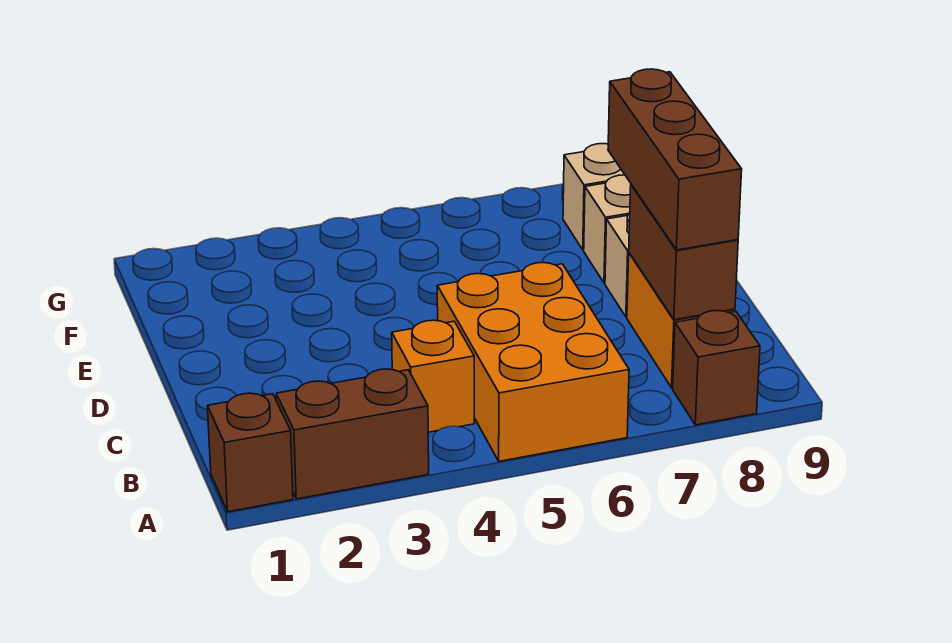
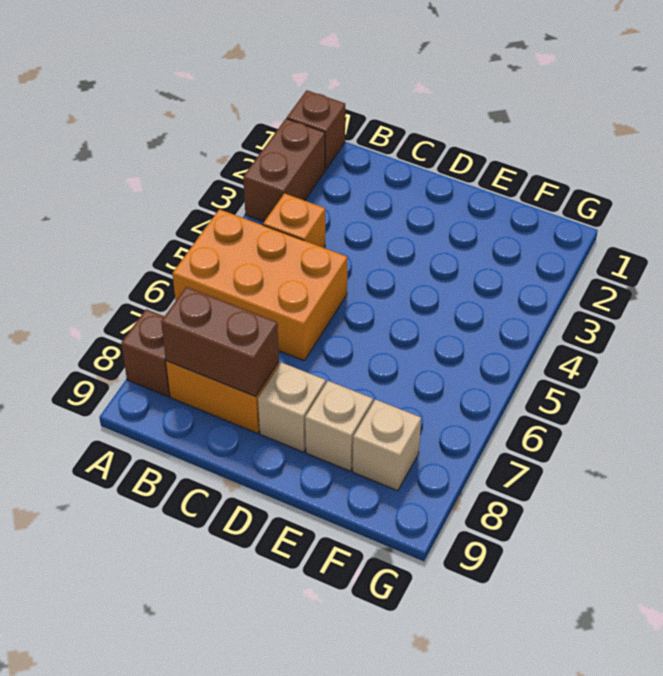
brown 1x3 brick [608,69,742,250] -> none

